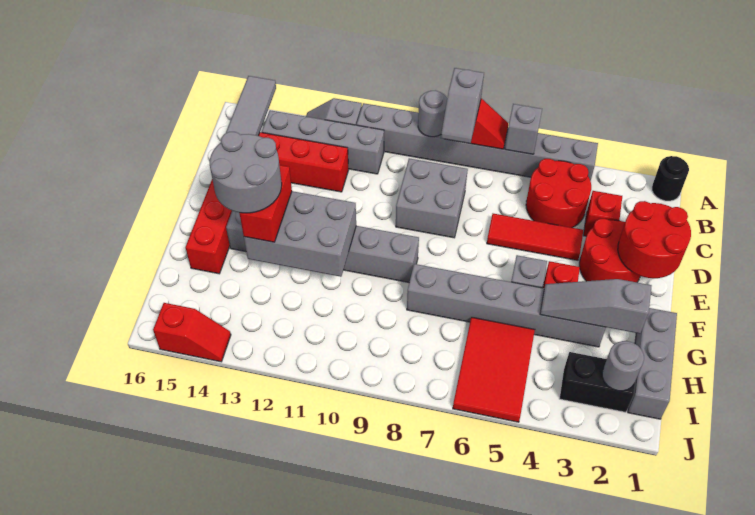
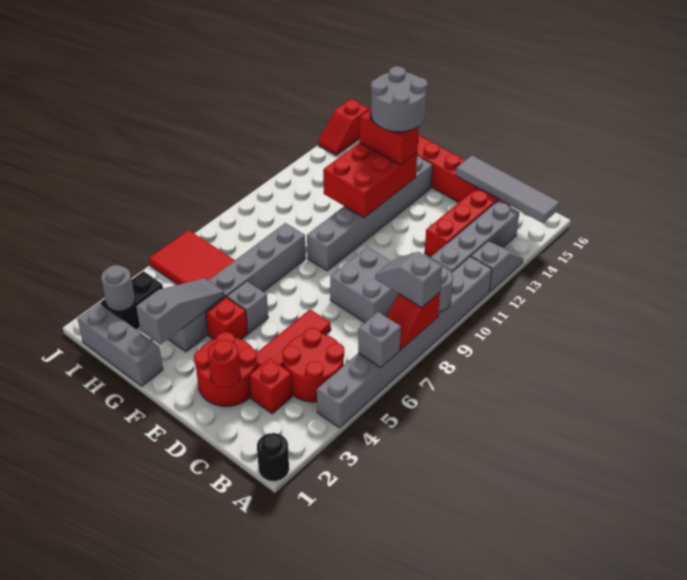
red 2x2 round brick [618,201,691,278] -> red 1x1 round brick [208,340,241,388]
grey 2x3 brick [244,191,356,277] -> red 2x3 brick [323,143,417,218]

